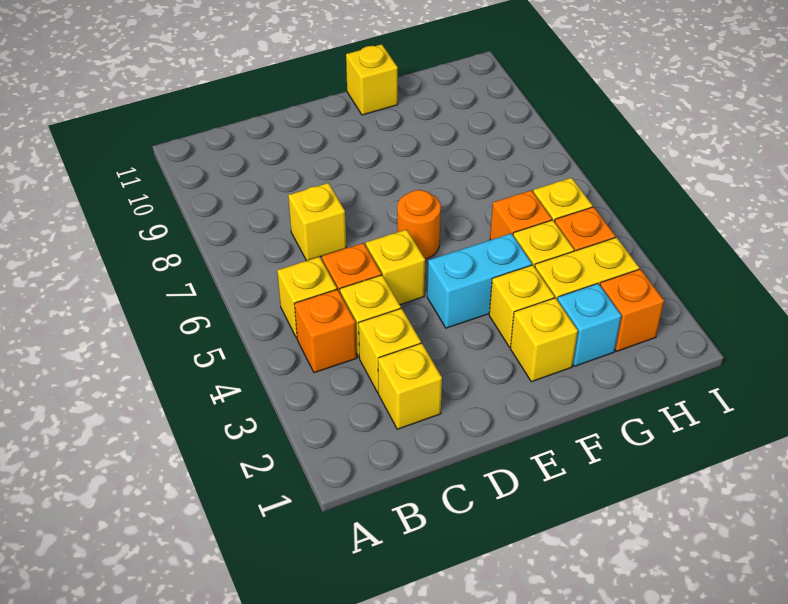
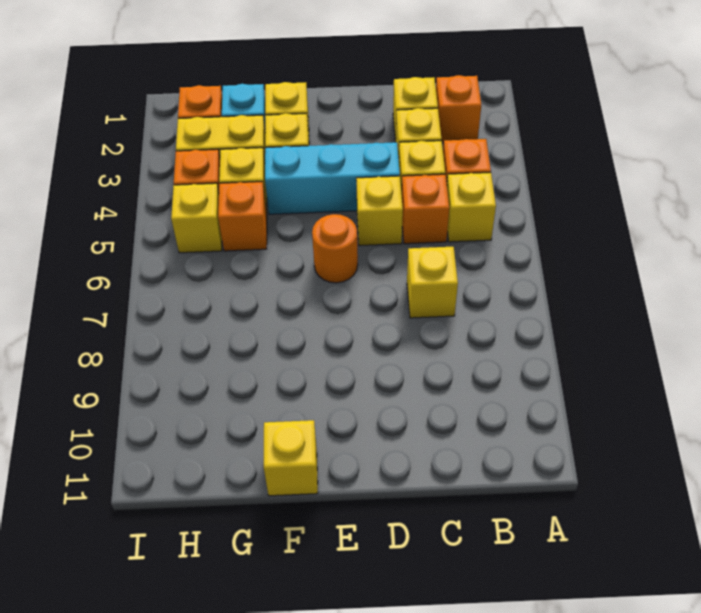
none -> orange 1x1 brick [436,75,481,142]
cyan 1x2 brick [427,233,532,328] -> cyan 1x3 brick [265,142,400,214]

